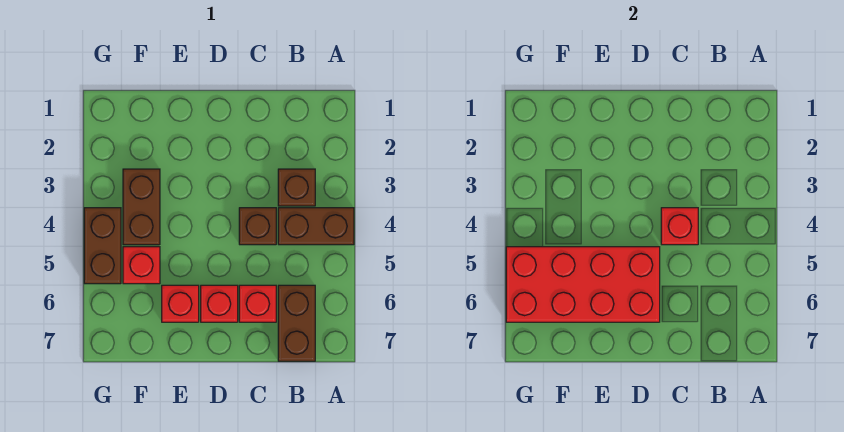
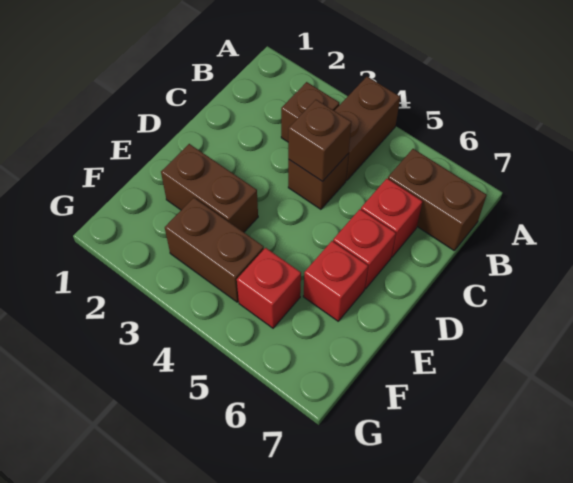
red 1x1 brick [661,208,698,245] -> brown 1x1 brick [288,100,351,182]
red 2x4 brick [506,247,660,322] -> none
brown 1x2 brick [84,208,121,284] -> brown 1x2 brick moved to [161,144,258,232]

